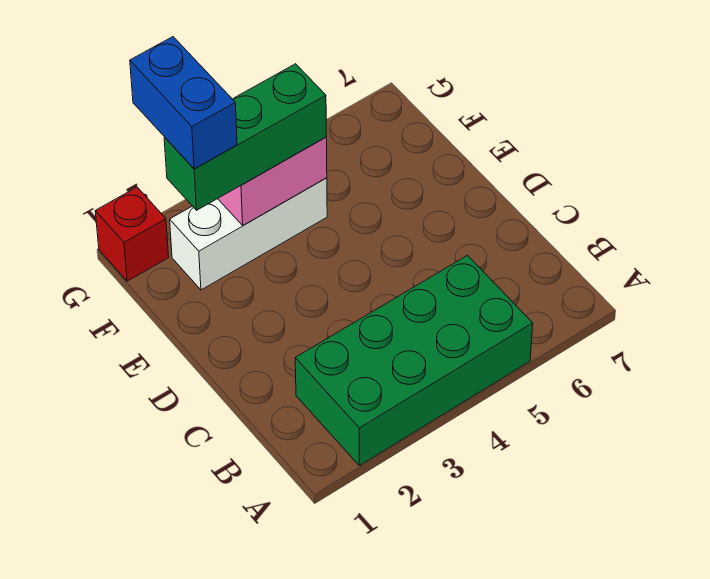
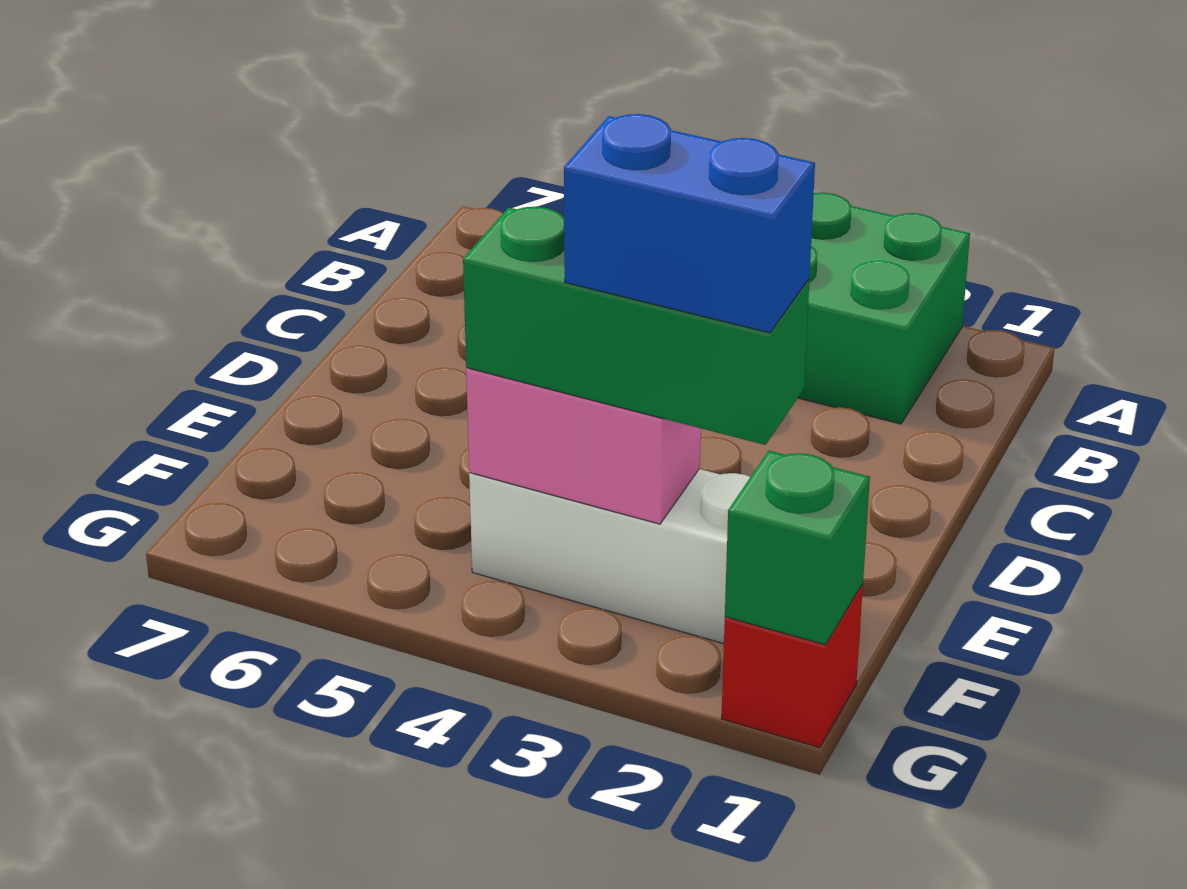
blue 1x2 brick [130,37,237,169] -> blue 1x2 brick turned to [564,114,815,333]
none -> green 1x1 brick [725,451,870,645]

